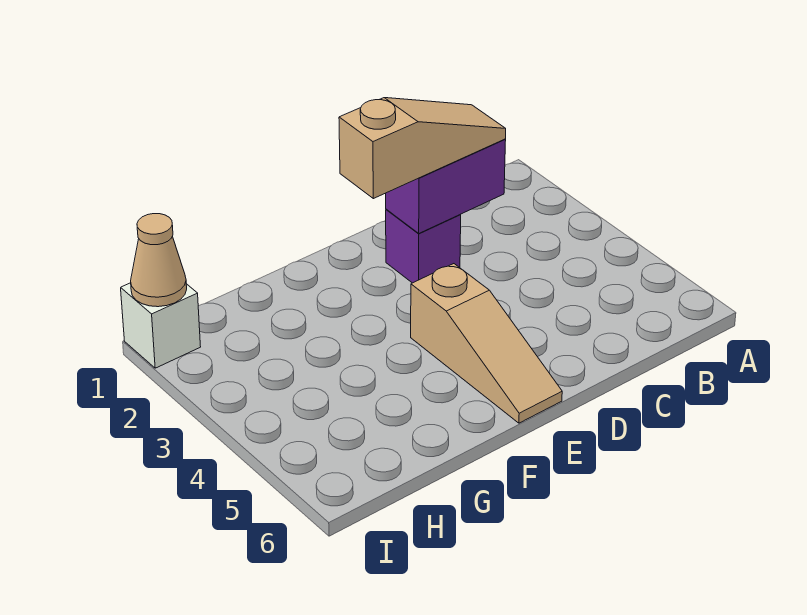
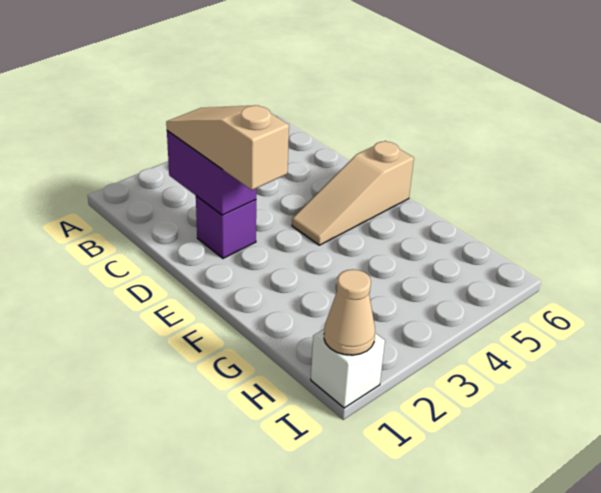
tan 1x3 slope [411,264,562,423] -> tan 1x3 slope turned to [292,141,414,245]

